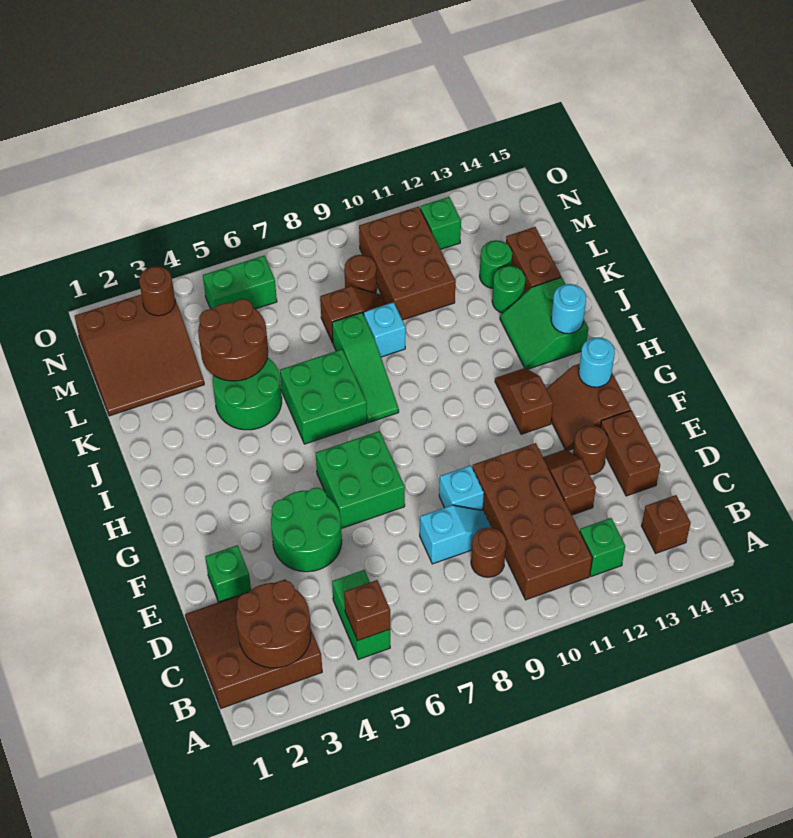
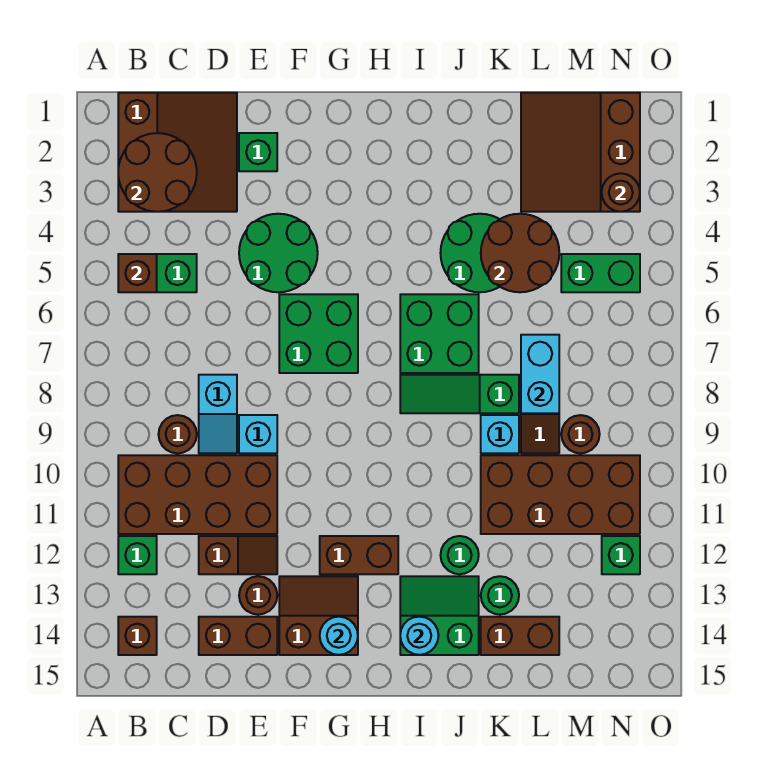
brown 1x2 slope [495,368,553,434] -> brown 1x2 brick [320,536,398,574]
none -> cyan 1x2 brick [521,335,559,413]
brown 2x3 brick [359,207,456,320] -> brown 2x4 brick [481,455,640,534]
green 1x1 round brick [480,240,512,288] -> green 1x1 round brick moved to [441,536,479,574]
green 1x2 brick [203,256,277,309] -> green 1x2 brick turned to [561,254,640,292]

